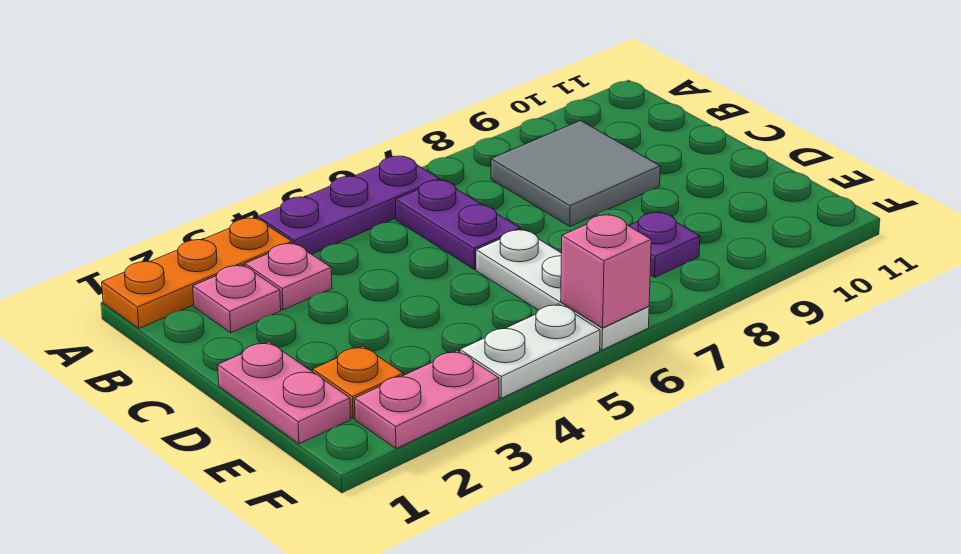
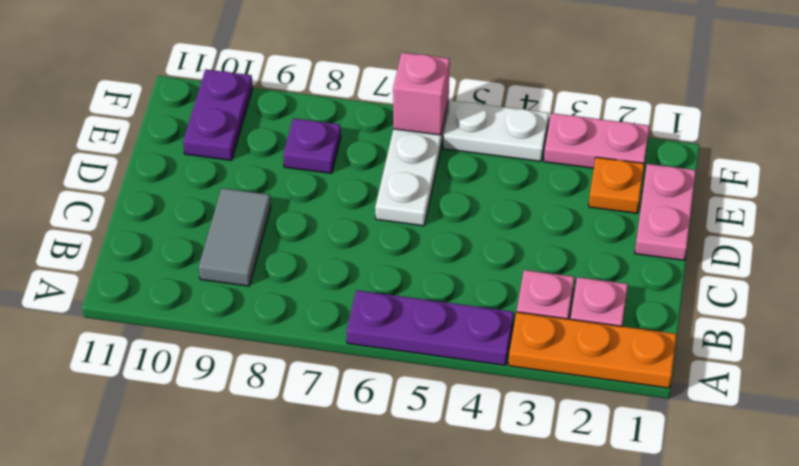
purple 1x2 plate [396,180,520,269] -> purple 1x2 plate moved to [183,69,253,160]
grey 2x2 tile [491,121,660,226] -> grey 1x2 tile [199,188,271,286]

